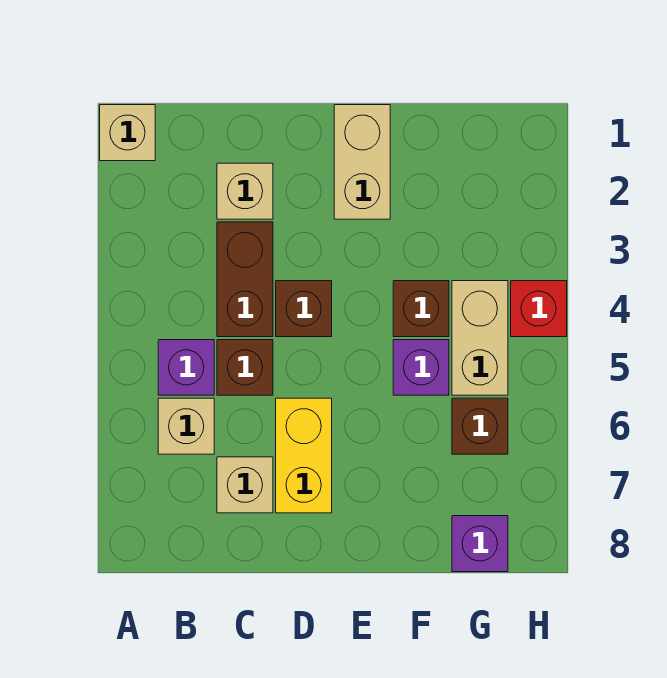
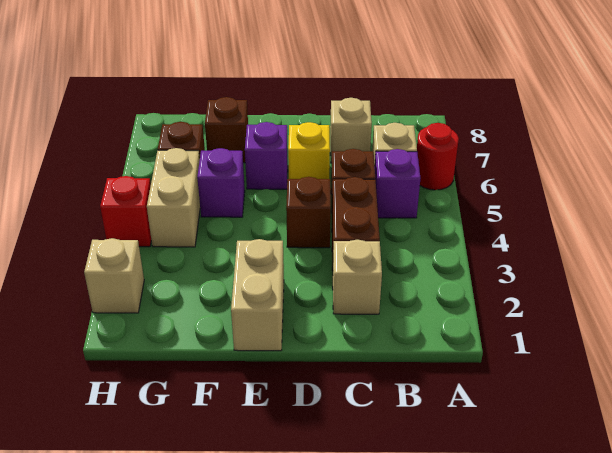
tan 1x1 brick [100,105,155,161] -> tan 1x1 brick moved to [84,238,144,313]
none -> red 1x1 round brick [417,123,459,190]
yellow 1x2 brick [276,398,332,513] -> yellow 1x1 brick [288,122,330,179]
brown 1x1 brick [393,281,449,337] -> brown 1x1 brick moved to [205,97,248,163]
purple 1x1 brick [452,516,508,572] -> purple 1x1 brick moved to [245,122,288,189]

